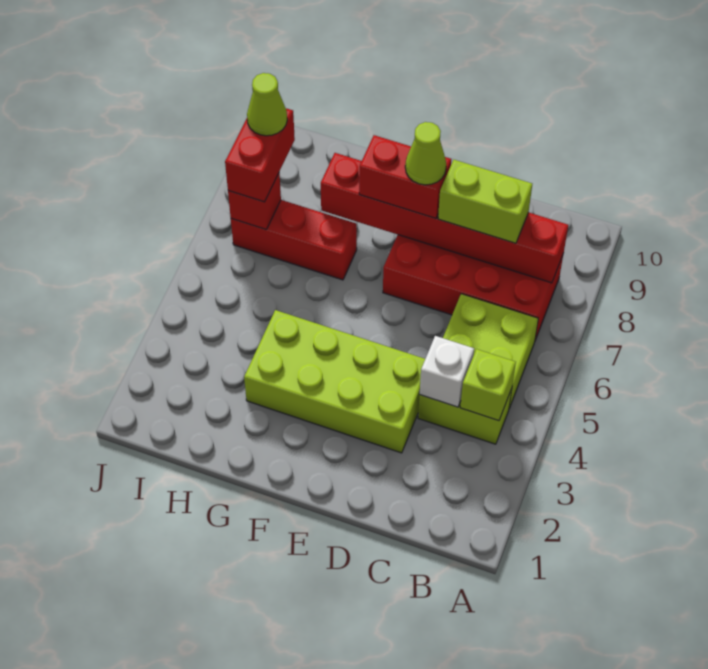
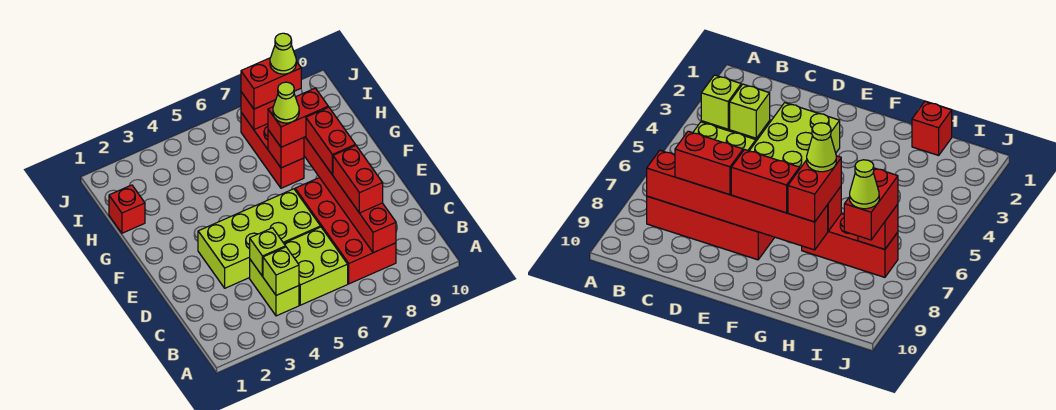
white 1x1 brick [420,336,474,407] -> lime 1x1 brick [250,228,286,276]
lime 1x2 brick [438,160,532,243] -> red 1x2 brick [333,145,383,213]
lime 2x4 brick [244,310,425,453] -> lime 2x4 brick turned to [198,189,321,288]
lime 1x1 cone [405,122,446,185] -> lime 1x1 cone moved to [273,82,299,123]
none -> red 1x1 brick [268,130,304,168]
none -> red 1x2 brick [268,88,328,147]
none -> red 1x1 brick [109,185,145,233]

